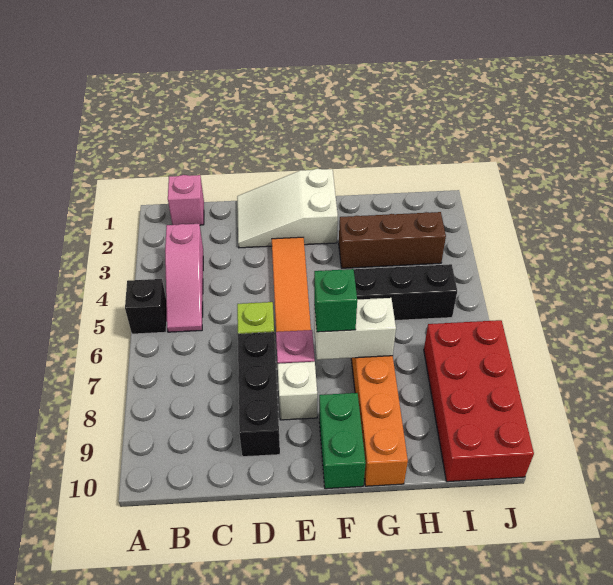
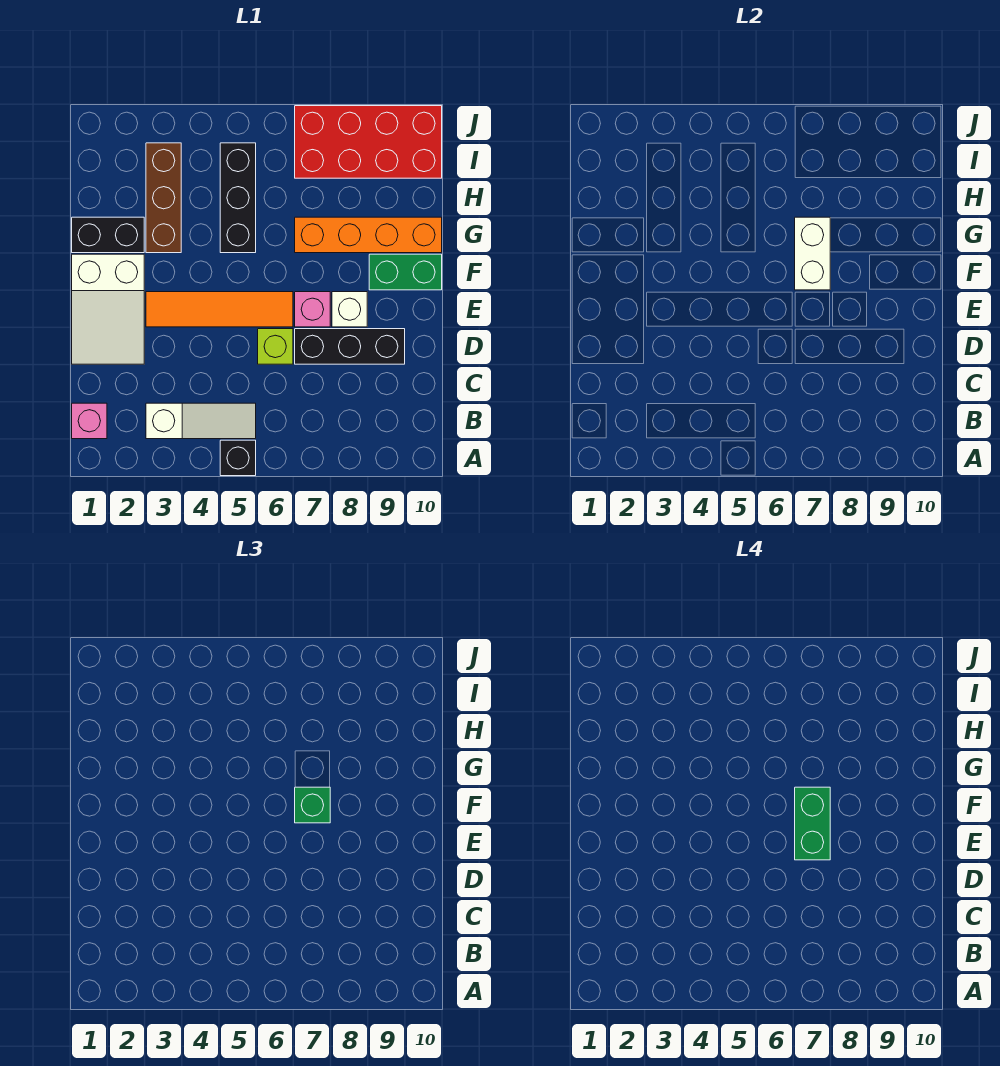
pink 1x3 slope [165,224,203,332] -> white 1x3 slope [146,403,256,439]
none -> green 1x2 brick [795,787,830,860]
none -> black 1x2 brick [72,217,144,253]

